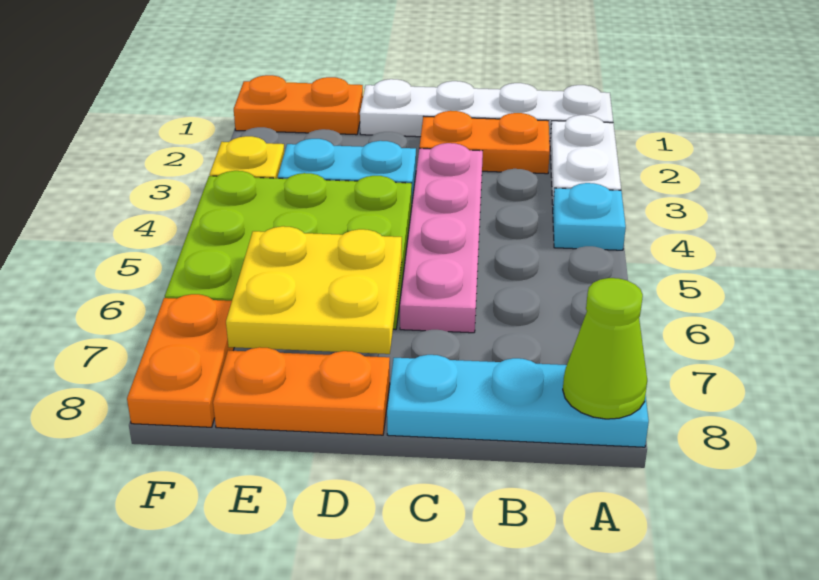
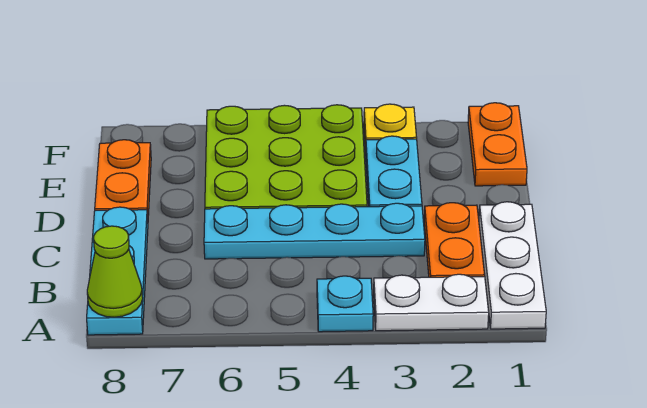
white 1x4 plate [360,79,613,141] -> white 1x3 plate [479,202,546,329]
pink 1x4 plate [400,143,483,333] -> cyan 1x4 plate [204,203,425,259]
yellow 2x2 plate [226,226,402,354] -> none
orange 1x2 plate [127,294,234,427] -> none

